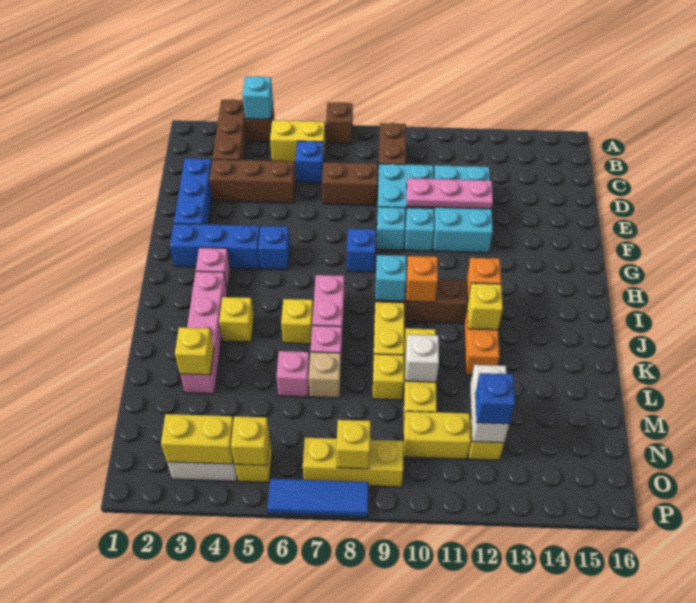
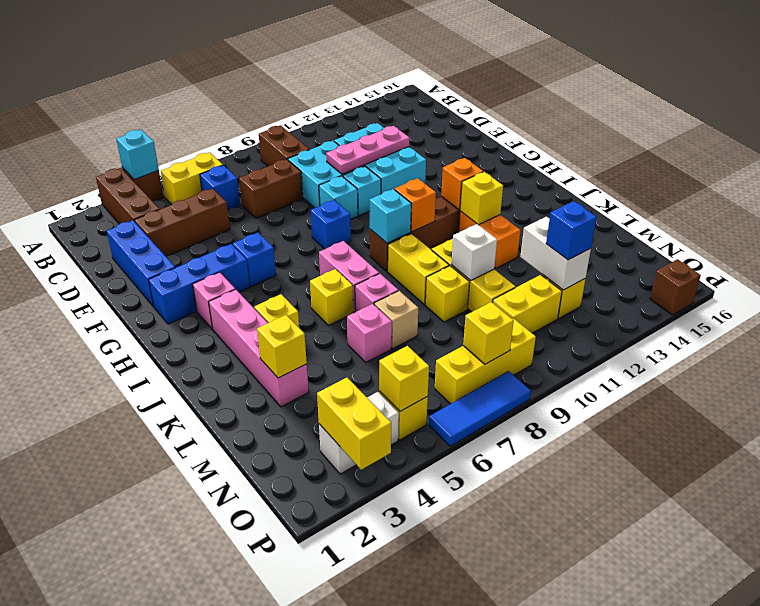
brown 1x1 brick [326,102,353,144] -> brown 1x1 brick moved to [650,259,701,315]
yellow 1x2 brick [161,414,234,464] -> yellow 1x2 brick turned to [317,378,391,470]

